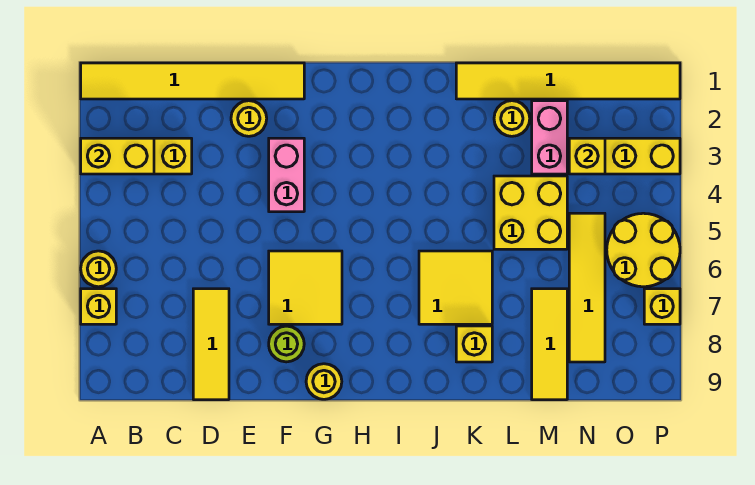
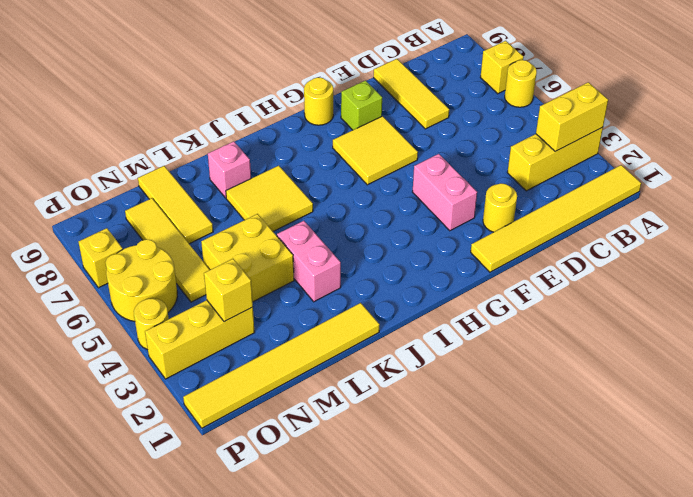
lime 1x1 round brick [269,326,304,362] -> lime 1x1 brick [341,81,382,130]
yellow 1x1 brick [456,326,492,362] -> pink 1x1 brick [208,141,251,198]
yellow 1x1 round brick [494,101,530,136] -> yellow 1x1 round brick moved to [134,298,169,349]
pink 1x2 brick [532,101,567,174] -> pink 1x2 brick moved to [277,221,341,302]

